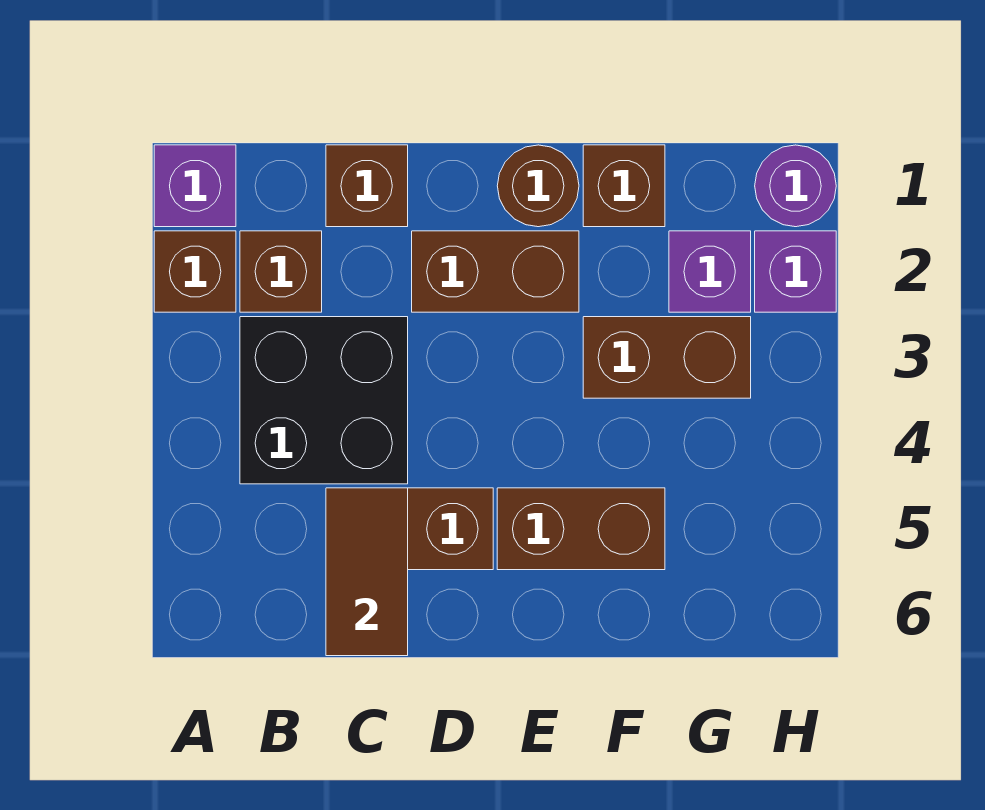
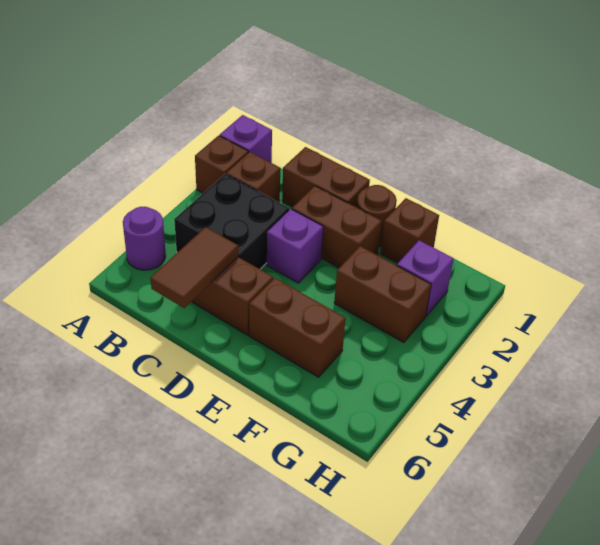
brown 1x1 brick [326,145,408,227] -> brown 1x2 brick [282,147,370,207]
purple 1x1 round brick [755,145,836,227] -> purple 1x1 round brick moved to [123,207,166,270]
purple 1x1 brick [755,231,836,312] -> purple 1x1 brick moved to [267,209,323,283]

